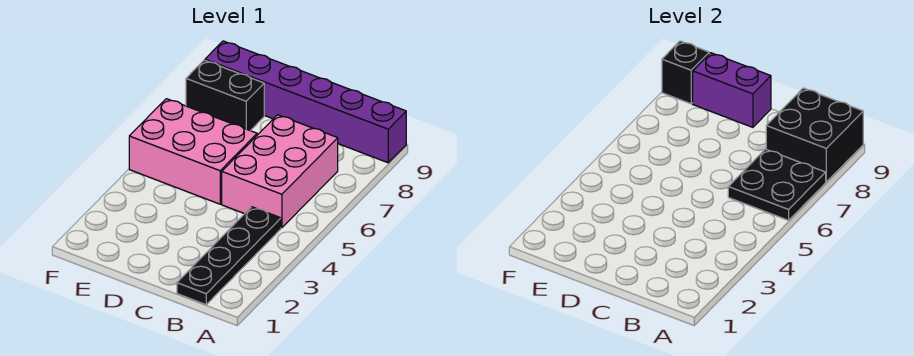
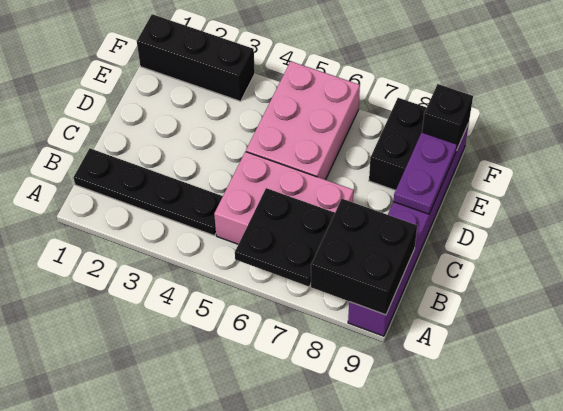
purple 1x2 brick [693,53,771,127] -> purple 1x2 plate [393,132,457,214]
none -> black 1x3 brick [137,14,255,101]

